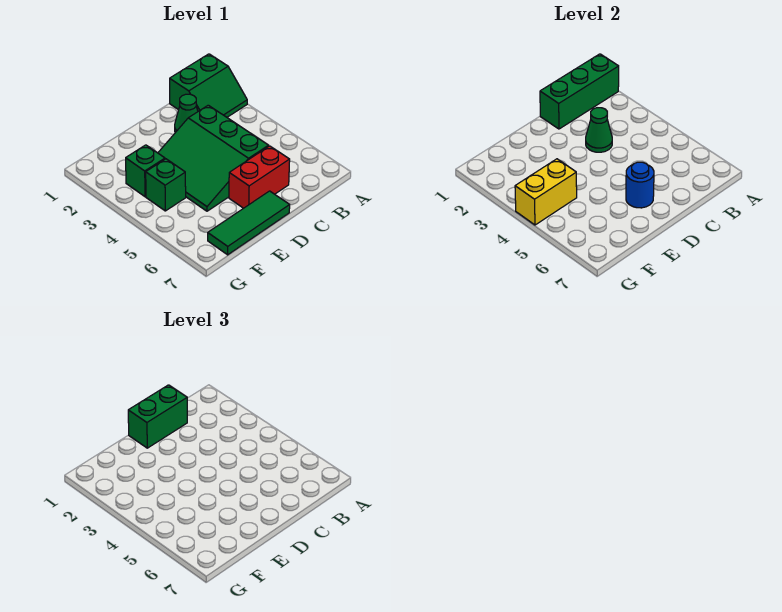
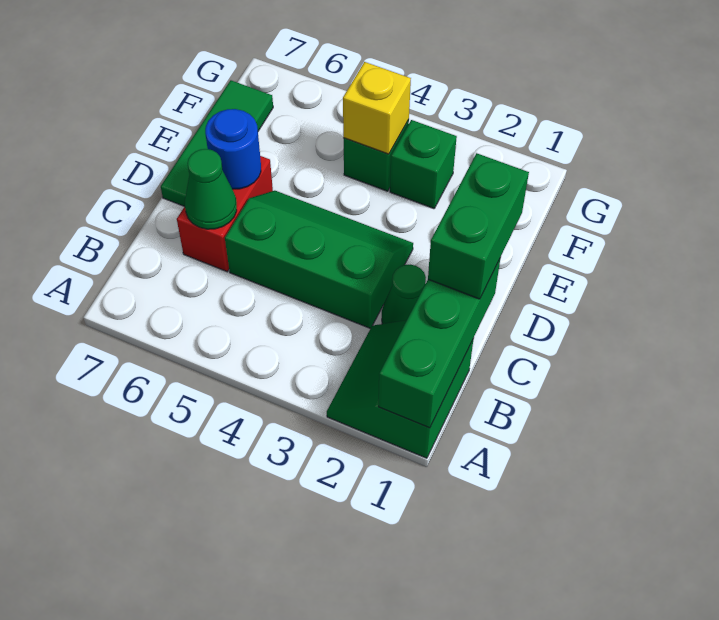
green 3x3 slope [158,105,269,211] -> green 2x3 slope [225,191,413,328]
green 1x1 cone [586,108,612,152] -> green 1x1 cone moved to [185,149,237,229]
yellow 1x2 brick [515,159,577,225] -> yellow 1x1 brick [343,62,411,154]

